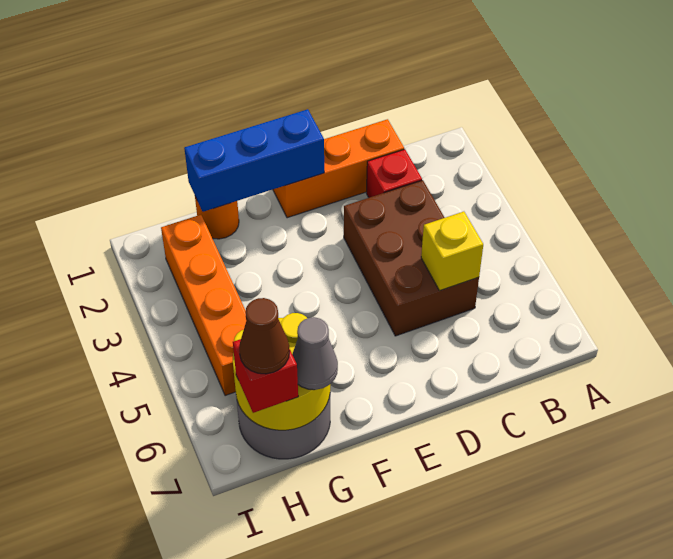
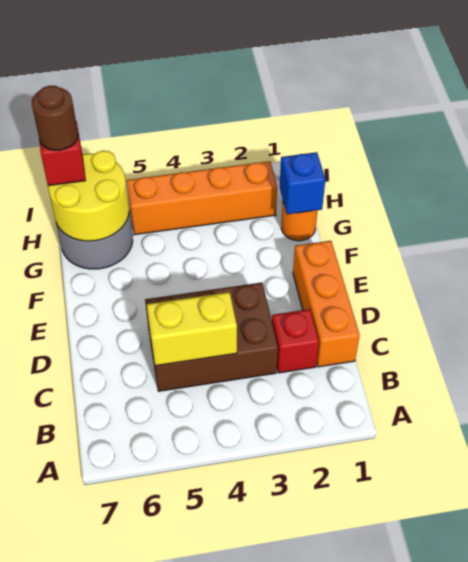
yellow 1x1 brick [421,212,483,291] -> yellow 1x2 brick [147,292,237,366]
blue 1x3 brick [184,109,324,212] -> blue 1x1 brick [280,152,325,214]
grey 1x1 cone [292,317,338,390] -> none
brown 1x1 cone [239,298,289,374] -> brown 1x1 round brick [32,86,78,150]

